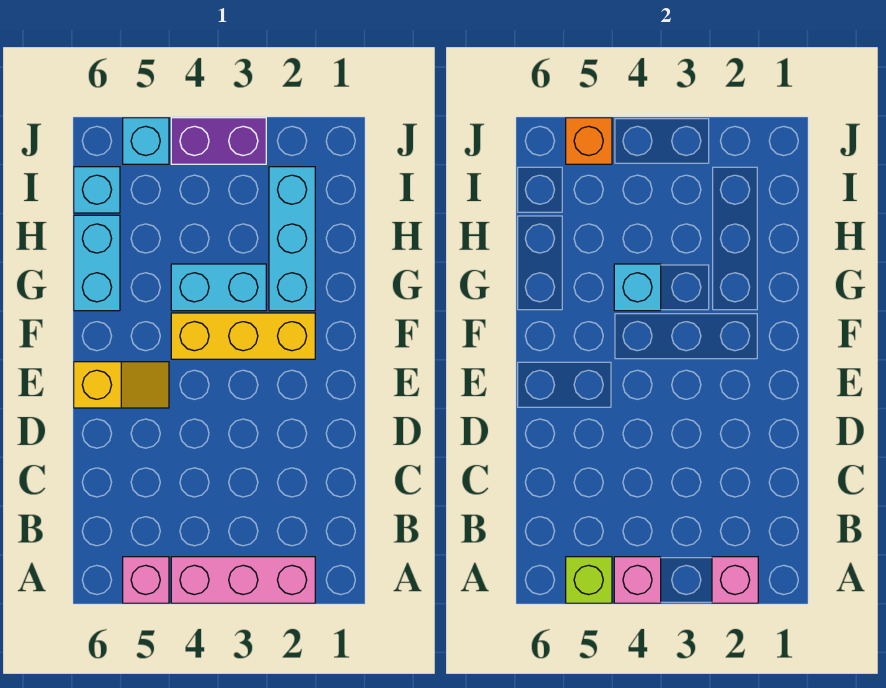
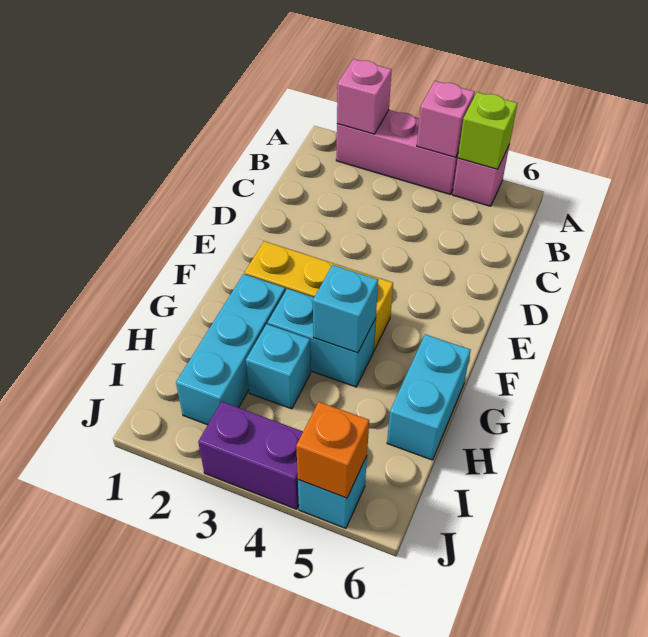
yellow 1x2 slope [74,362,169,408] -> none
cyan 1x1 brick [74,167,120,213] -> cyan 1x1 brick moved to [246,324,311,409]

